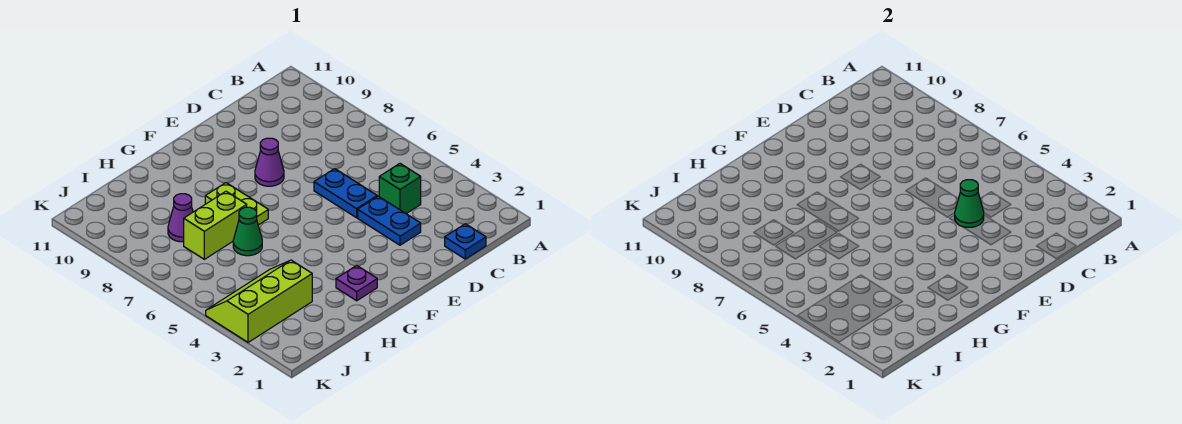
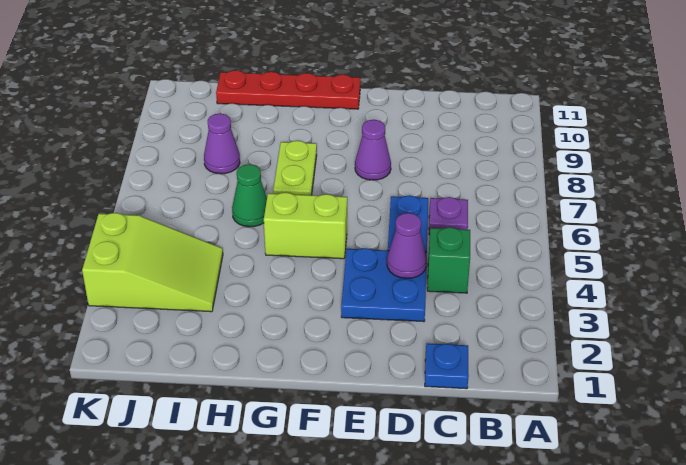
blue 1x2 plate [358,196,421,245] -> blue 2x2 plate [341,248,427,322]
green 1x1 cone [955,180,984,227] -> purple 1x1 cone [387,213,427,278]
none -> red 1x4 plate [216,70,360,109]
purple 1x1 plate [336,265,377,301] -> purple 1x1 plate moved to [429,197,468,235]
lime 1x2 brick [184,191,247,259] -> lime 1x2 brick moved to [264,192,347,259]
lime 2x3 slope [206,260,312,342] -> lime 2x3 slope turned to [82,213,223,312]

